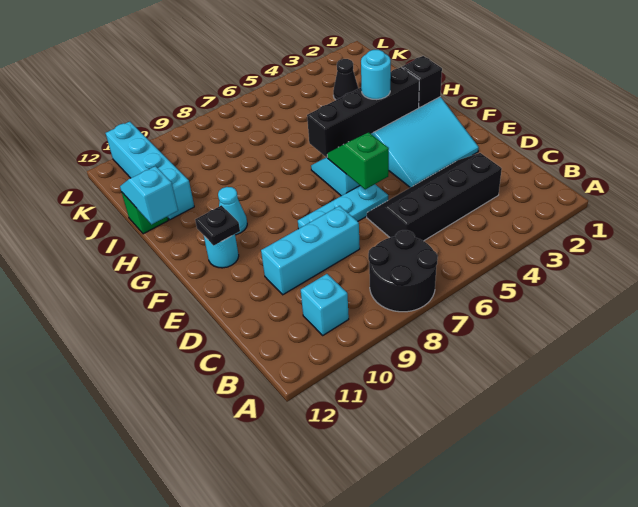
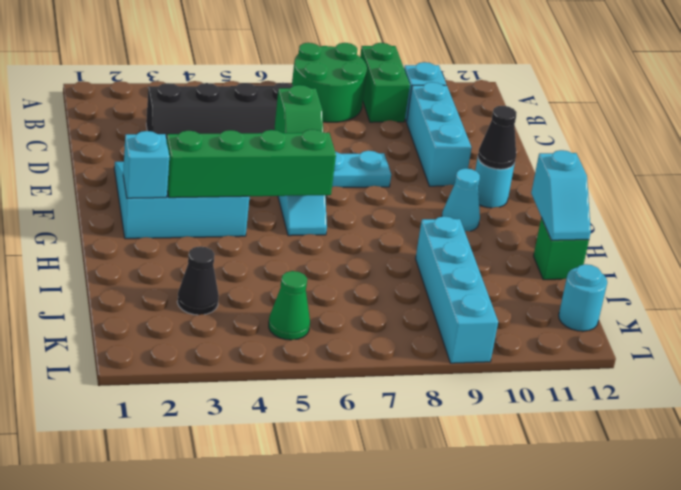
black 2x2 round brick [368,230,438,312] -> green 2x2 round brick [292,43,367,122]
none -> green 1x2 brick [360,43,410,122]
cyan 1x3 brick [261,206,360,295] -> cyan 1x3 brick turned to [407,82,472,186]
black 1x1 plate [195,205,240,245] -> black 1x1 cone [478,106,517,169]
black 1x1 brick [402,56,442,107] -> cyan 1x1 brick [123,131,169,198]
black 1x4 brick [307,67,419,157] -> green 1x4 brick [167,129,336,198]
cyan 1x1 round brick [361,50,391,100] -> cyan 1x1 round brick moved to [559,264,607,331]
cyan 1x4 brick [106,122,194,220] -> cyan 1x4 brick moved to [416,216,498,363]
none -> green 1x1 cone [269,271,310,340]

